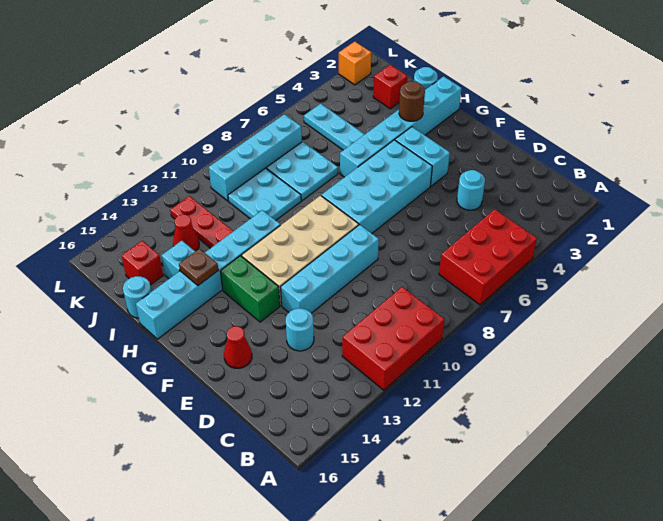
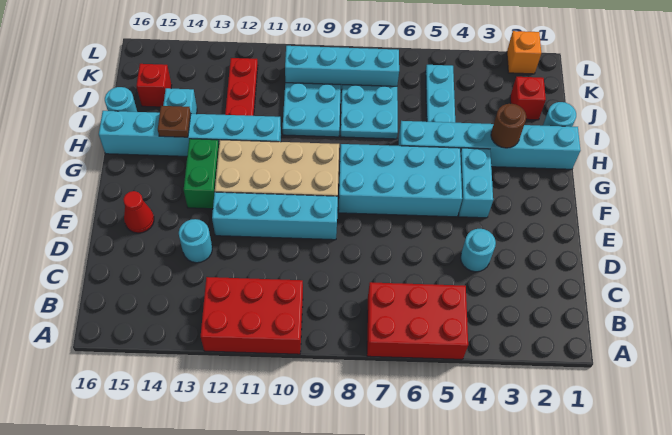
red 1x1 cone [173,215,199,251] -> none

